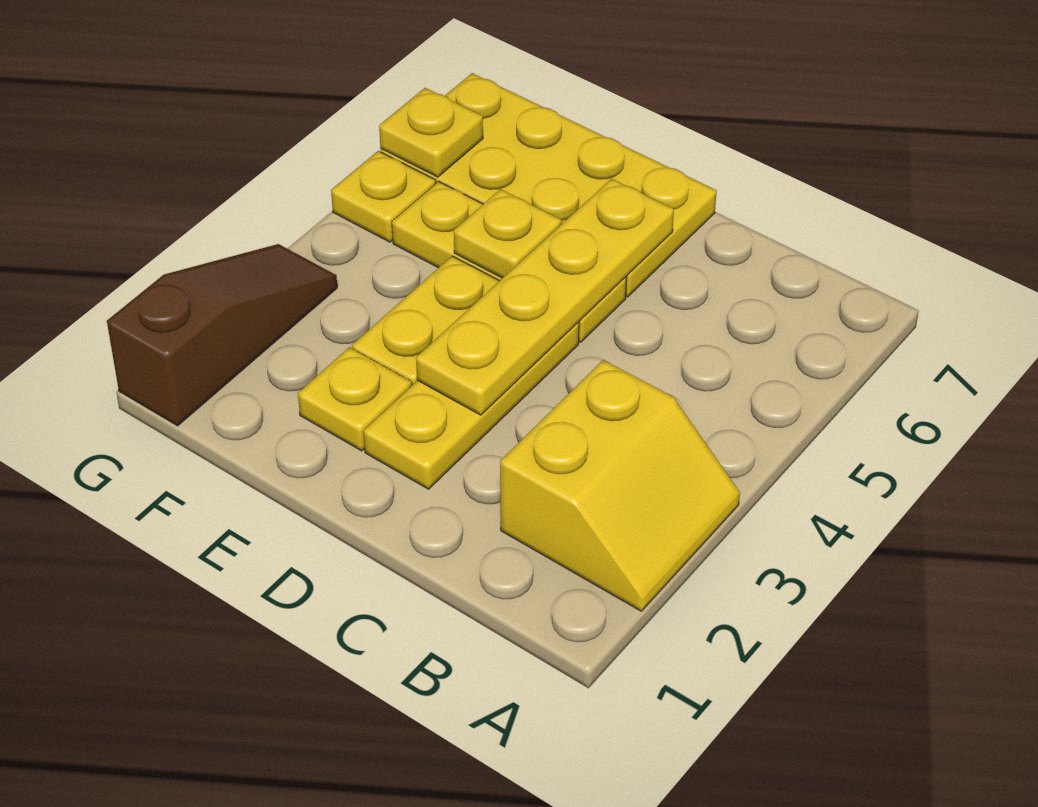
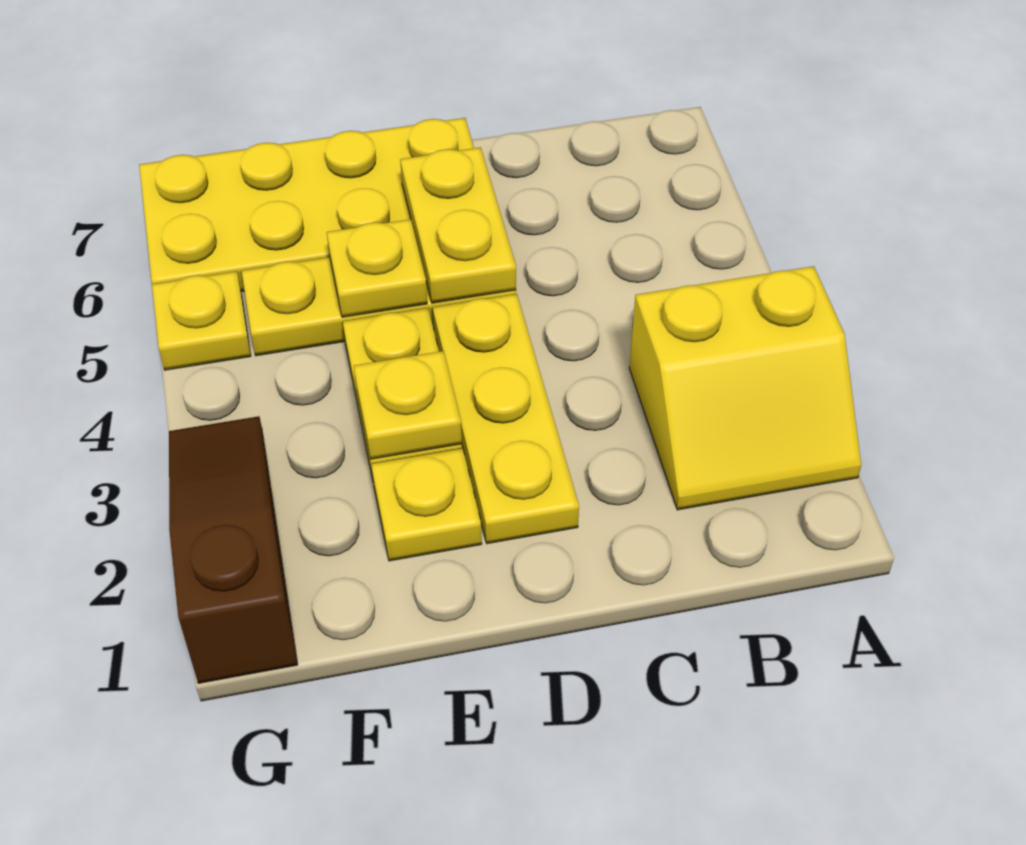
yellow 2x2 slope [500,360,740,611] -> yellow 2x2 slope turned to [629,266,861,510]
yellow 1x4 plate [416,179,674,415] -> yellow 1x2 plate [400,147,516,303]
yellow 1x1 plate [379,88,483,177] -> yellow 1x1 plate moved to [354,351,462,459]

